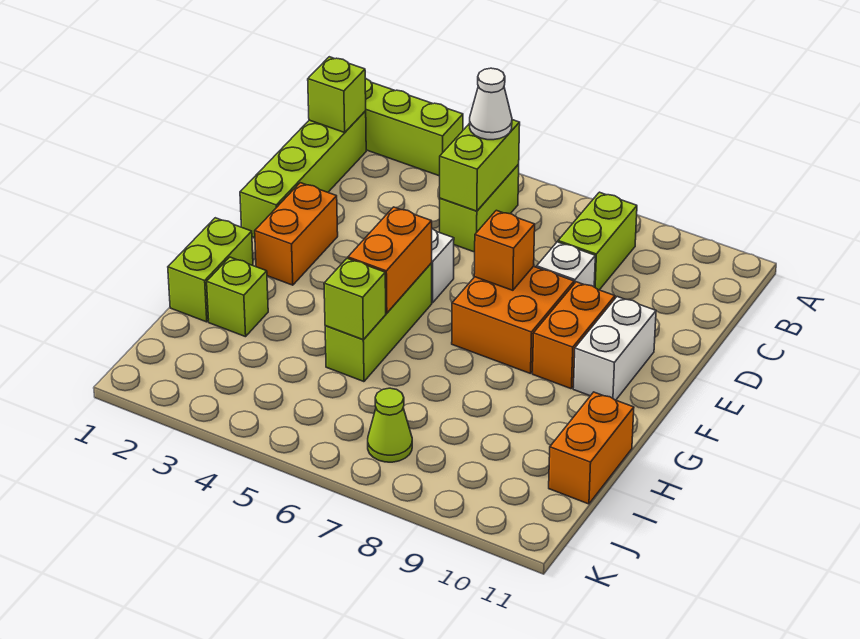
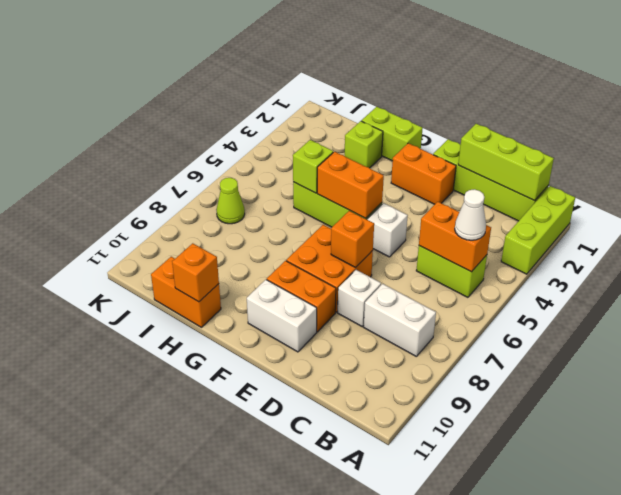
lime 1x1 brick [308,57,366,132] -> lime 1x3 brick [458,124,554,201]
lime 1x2 brick [440,120,520,211] -> orange 1x2 brick [419,202,491,272]
lime 1x2 brick [558,192,637,290] -> white 1x2 brick [364,284,436,356]
none -> orange 1x1 brick [172,243,219,302]

